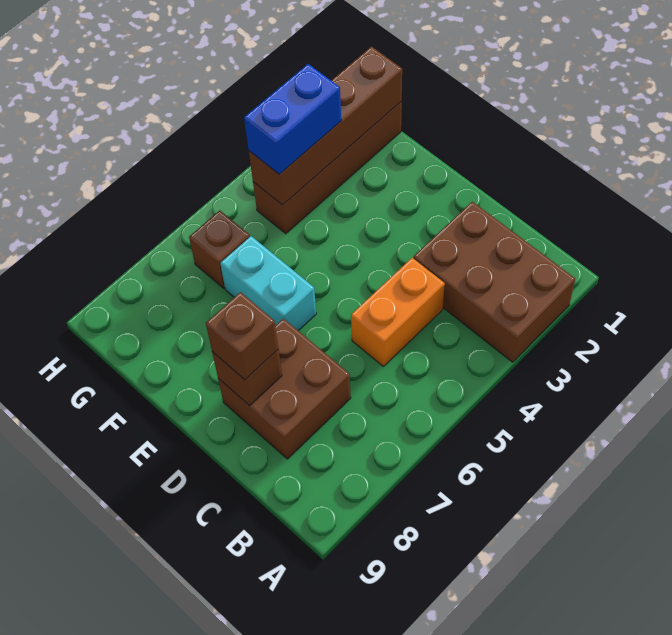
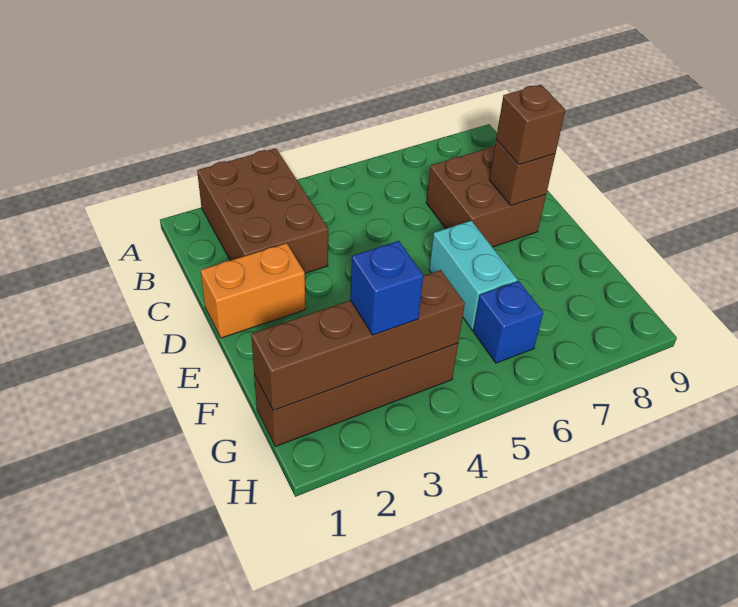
orange 1x2 brick [351,258,445,366] -> orange 1x2 brick moved to [201,243,305,338]
blue 1x2 brick [244,64,341,174] -> blue 1x1 brick [350,241,423,335]
brown 1x1 brick [189,210,250,288] -> blue 1x1 brick [473,281,543,363]

